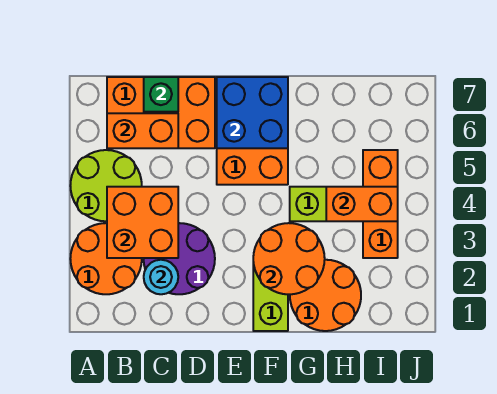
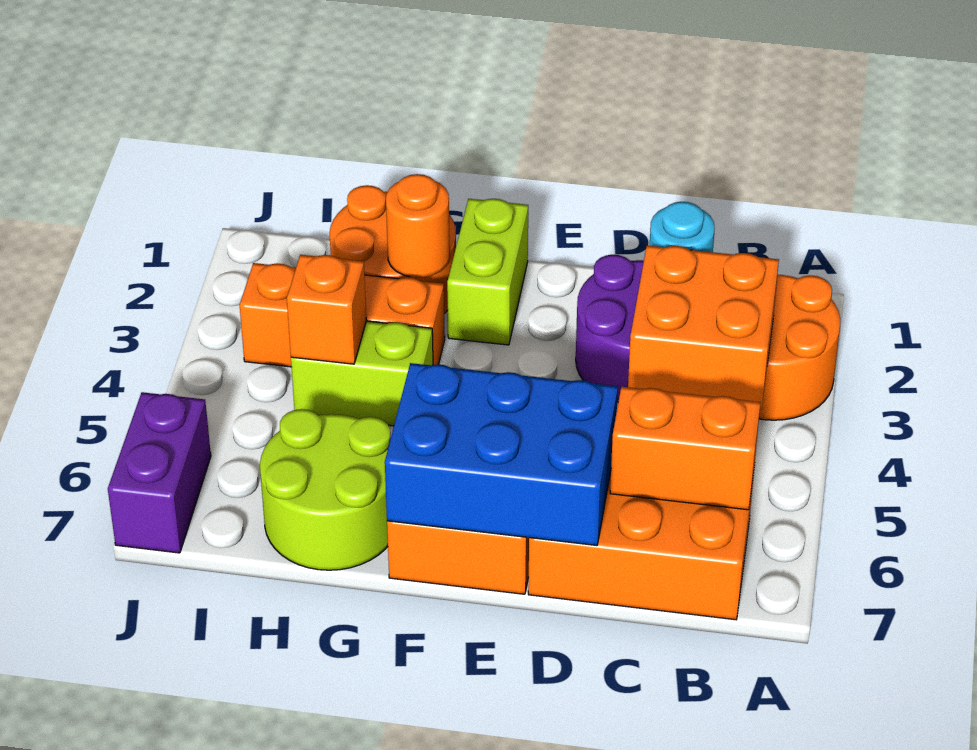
lime 2x2 round brick [70,150,142,221] -> lime 2x2 round brick moved to [260,409,391,570]
green 1x1 brick [144,77,178,112] -> none
blue 2x2 brick [217,77,288,148] -> blue 2x3 brick [385,363,618,545]
orange 2x2 round brick [253,223,325,294] -> orange 1x1 round brick [386,174,450,277]
orange 1x2 brick [326,187,398,221] -> orange 1x1 brick [287,255,366,364]
orange 1x3 brick [363,150,398,258] -> orange 1x3 brick turned to [240,263,445,367]
none -> purple 1x2 brick [108,392,211,553]

